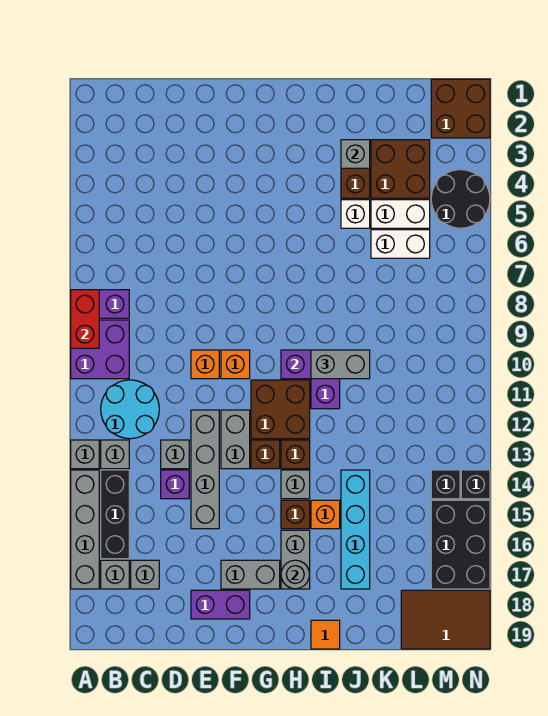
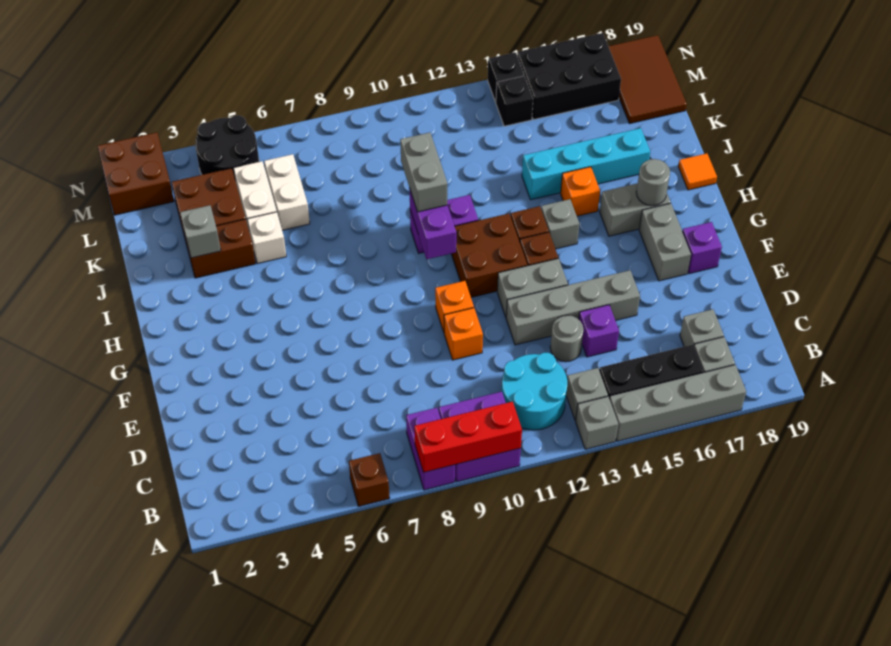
red 1x2 brick [71,290,99,348] -> red 1x3 brick [414,402,522,472]
grey 1x1 brick [161,440,189,469] -> grey 1x1 round brick [550,315,584,362]
purple 1x2 brick [191,590,250,619] -> purple 1x1 brick [682,222,722,274]
brown 1x1 brick [281,500,310,529] -> brown 1x1 brick moved to [349,453,390,507]

